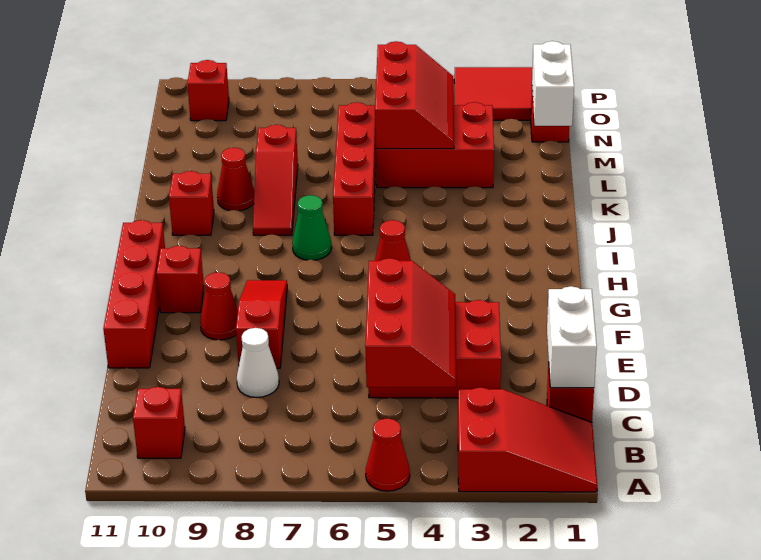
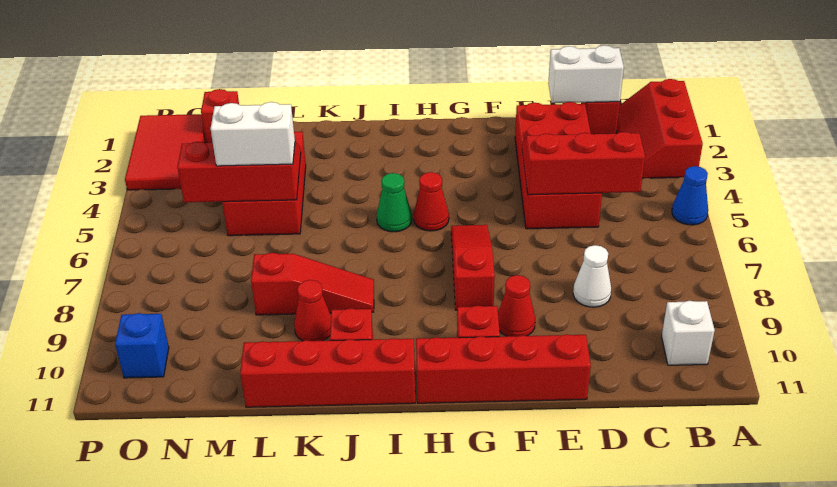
red 2x3 slope [458,388,597,492] -> red 2x3 slope turned to [617,79,703,178]
red 1x1 cone [366,418,410,491] -> blue 1x1 cone [672,166,708,225]
red 1x1 brick [133,387,185,458] -> white 1x1 brick [662,301,715,365]
red 2x3 brick [368,300,501,398] -> red 2x4 brick [515,102,602,229]
red 1x3 slope [236,280,287,368] -> red 1x3 slope turned to [451,225,495,310]
green 1x1 cone [292,195,332,260] -> green 1x1 cone moved to [377,173,412,232]
red 1x4 brick [333,102,376,235] -> red 1x4 brick moved to [240,338,415,407]
white 1x2 brick [532,41,574,126] -> white 1x2 brick moved to [211,102,295,166]
red 1x1 brick [187,60,229,121] -> blue 1x1 brick [115,313,169,378]

